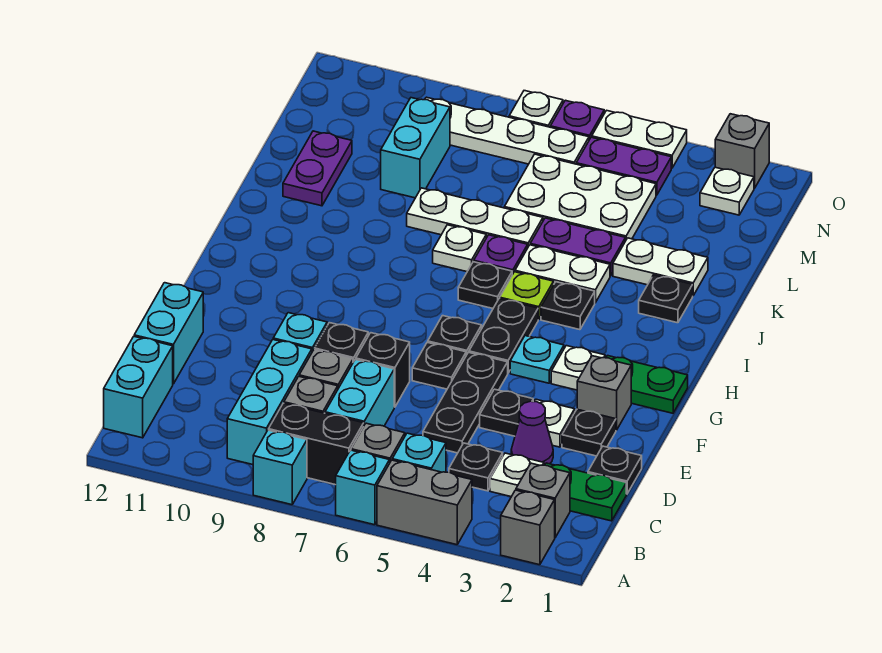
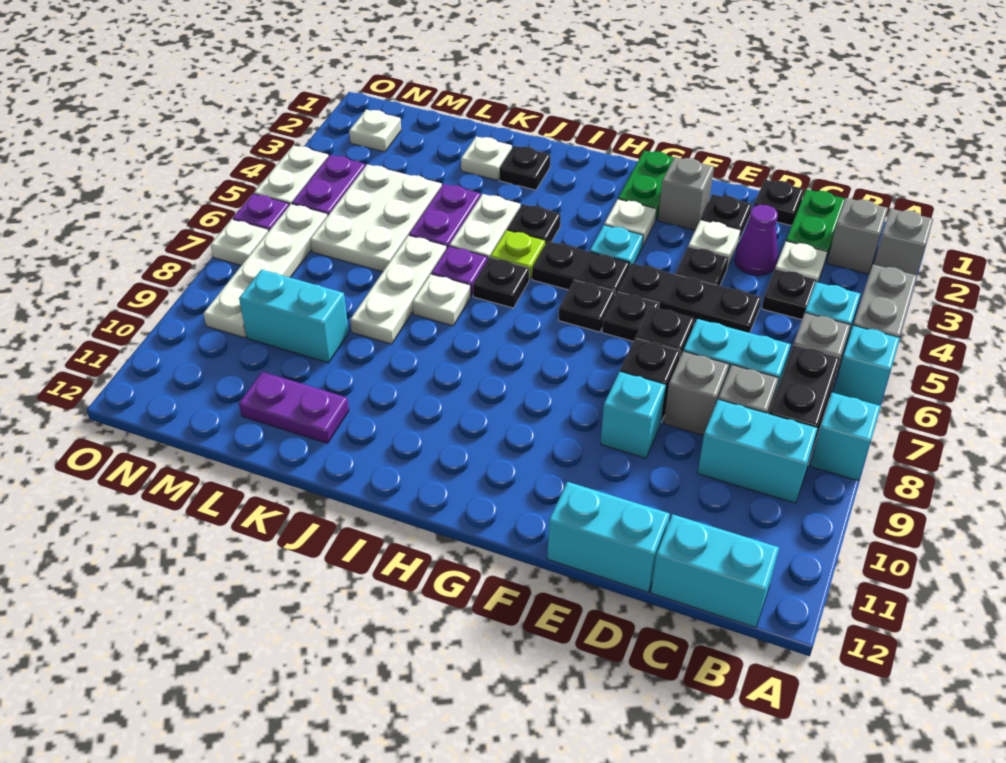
cyan 1x3 brick [227,340,312,465] -> cyan 1x2 brick [698,400,817,503]
white 1x2 plate [613,238,708,295] -> white 1x1 plate [461,136,512,180]
grey 1x1 brick [715,114,769,188] -> none

